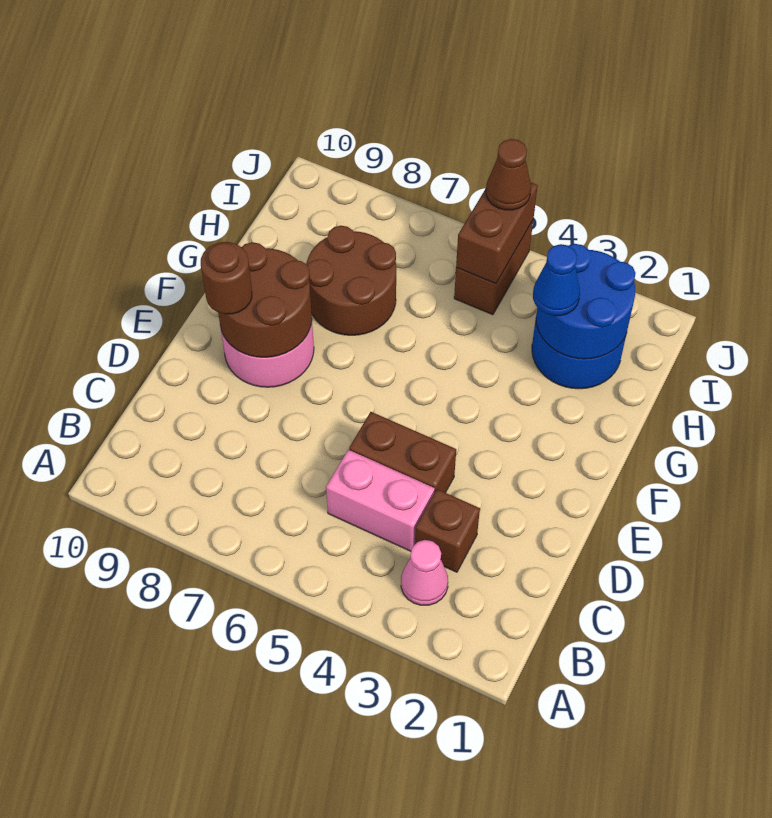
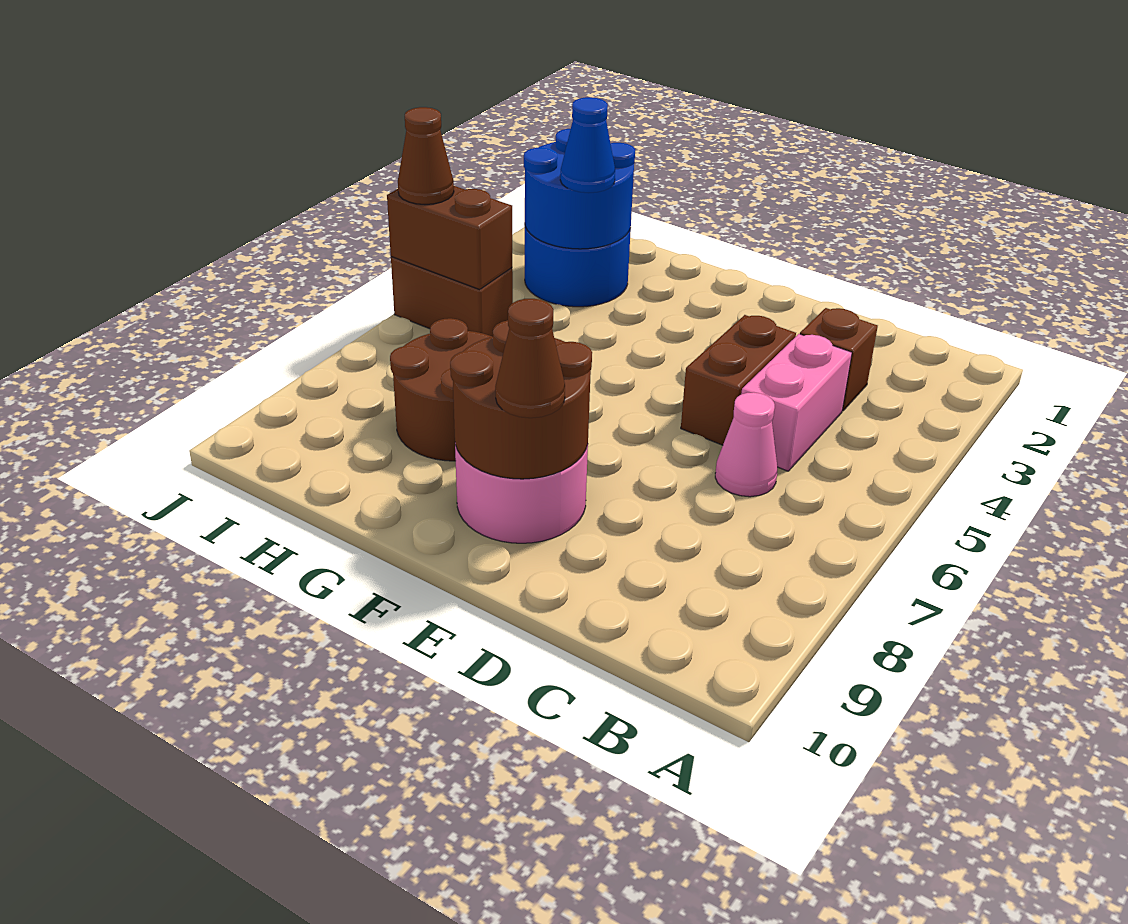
pink 1x1 cone [401,540,448,605] -> pink 1x1 cone moved to [715,392,777,497]
brown 1x1 round brick [201,242,252,314] -> brown 1x1 cone [495,299,565,418]

